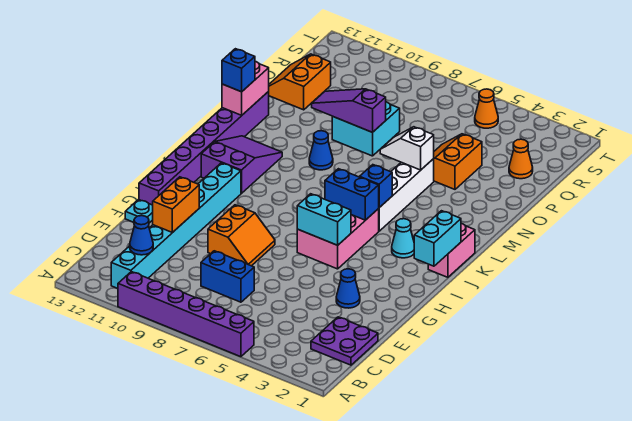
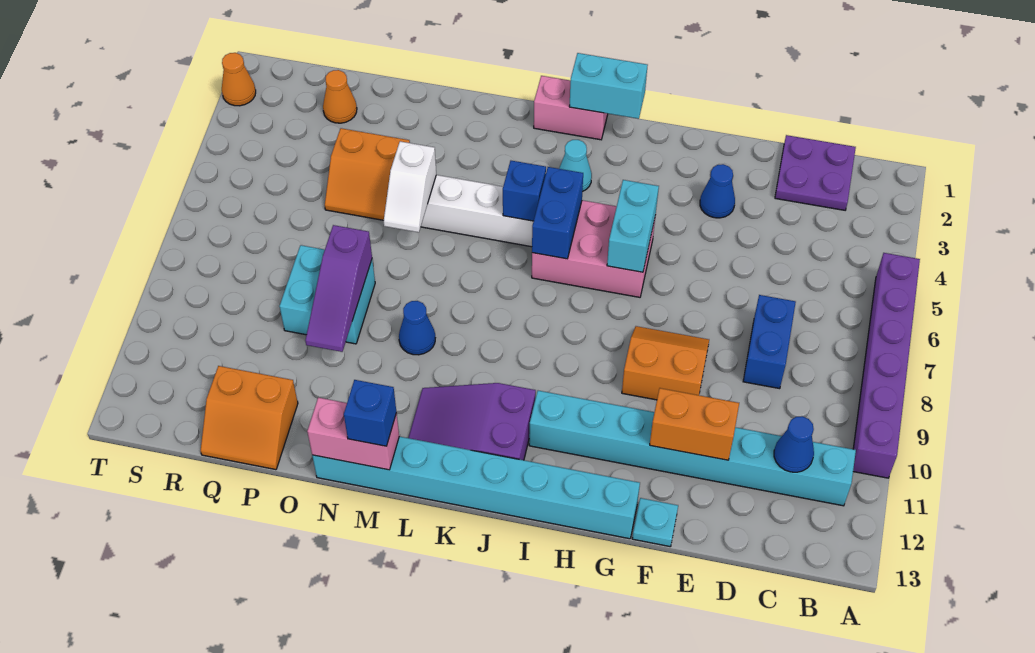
purple 1x8 brick [139,92,269,205] -> cyan 1x8 brick [312,436,640,539]
orange 1x1 cone [475,89,498,128] -> orange 1x1 cone moved to [222,53,256,106]

